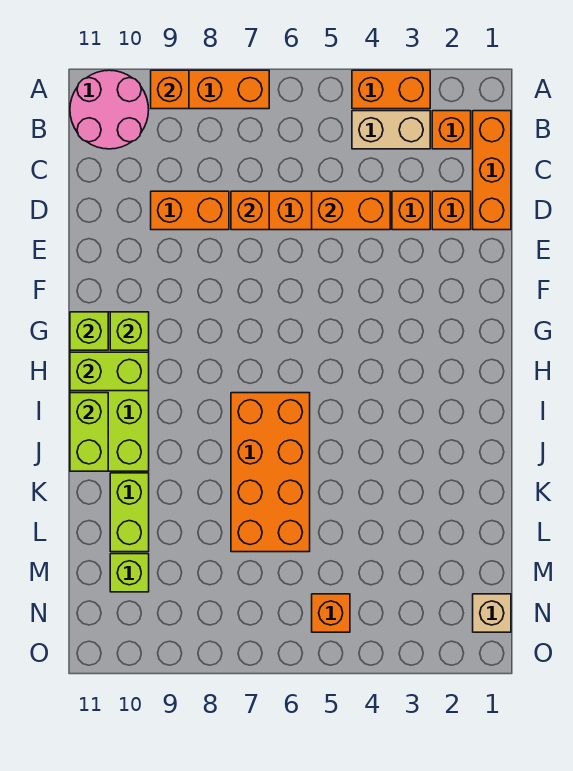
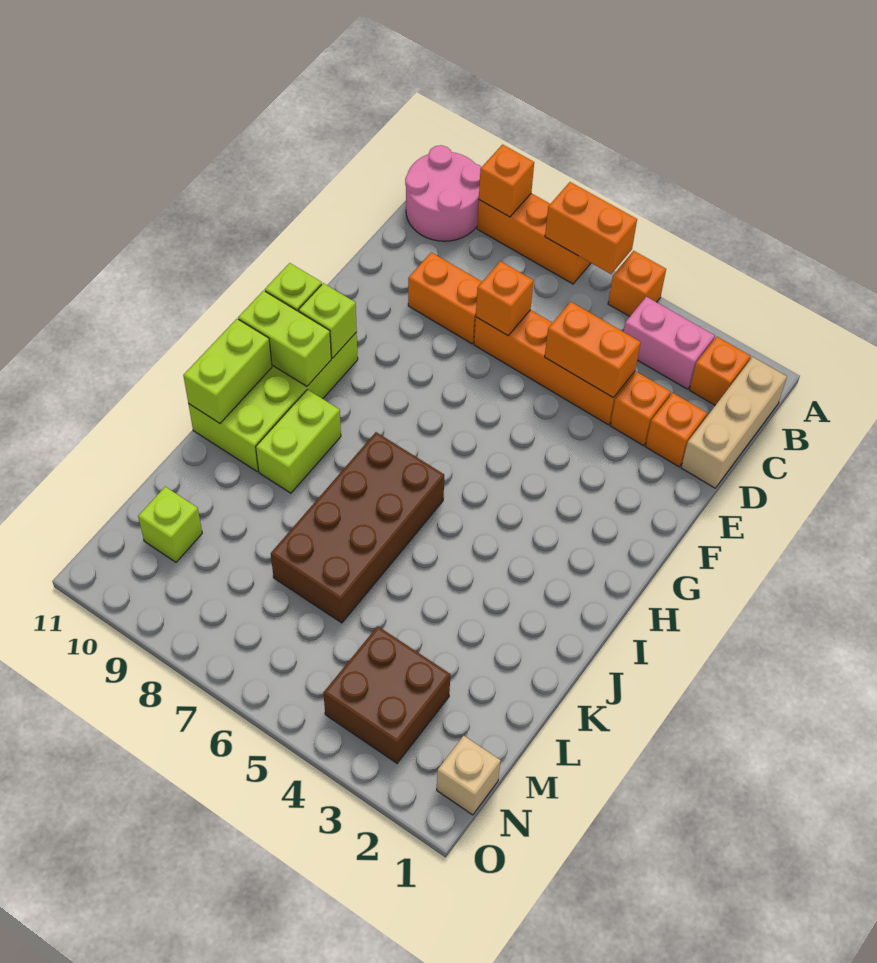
orange 1x2 brick [352,70,430,109] -> orange 1x2 brick moved to [545,182,637,274]
orange 1x3 brick [473,111,511,230] -> tan 1x3 brick [681,357,787,488]
tan 1x2 brick [352,111,430,149] -> pink 1x2 brick [624,297,715,389]
orange 2x4 brick [231,393,310,552] -> brown 2x4 brick [271,432,444,623]
lime 1x2 brick [110,473,149,552] -> lime 1x2 brick moved to [256,390,341,493]
none -> brown 2x2 brick [323,626,450,763]
orange 1x1 brick [312,594,350,632] -> orange 1x1 brick moved to [608,251,666,316]

